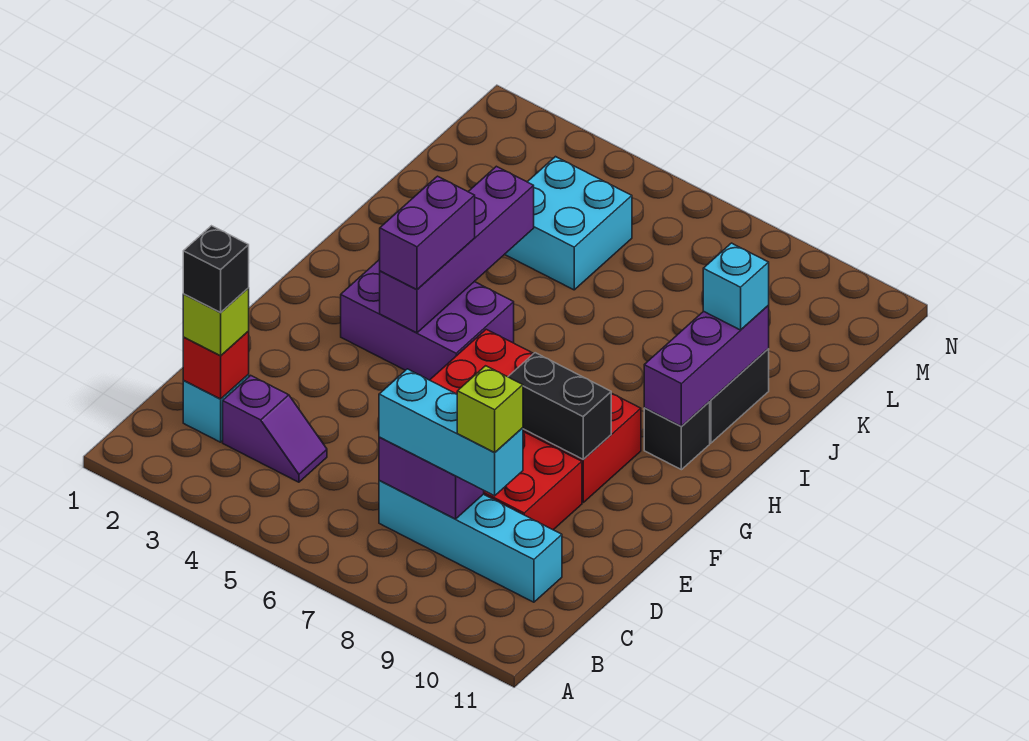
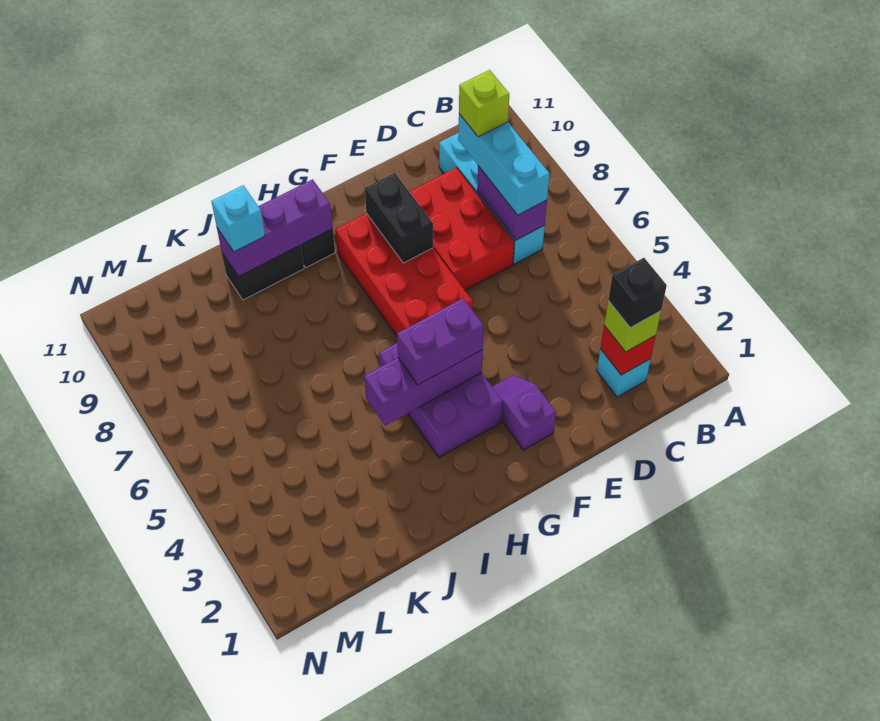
purple 1x2 slope [223,375,327,482] -> purple 1x2 slope moved to [492,375,556,450]
purple 1x4 brick [380,166,534,333] -> purple 1x3 brick [364,350,483,426]
cyan 2x2 brick [504,157,632,290] -> none

